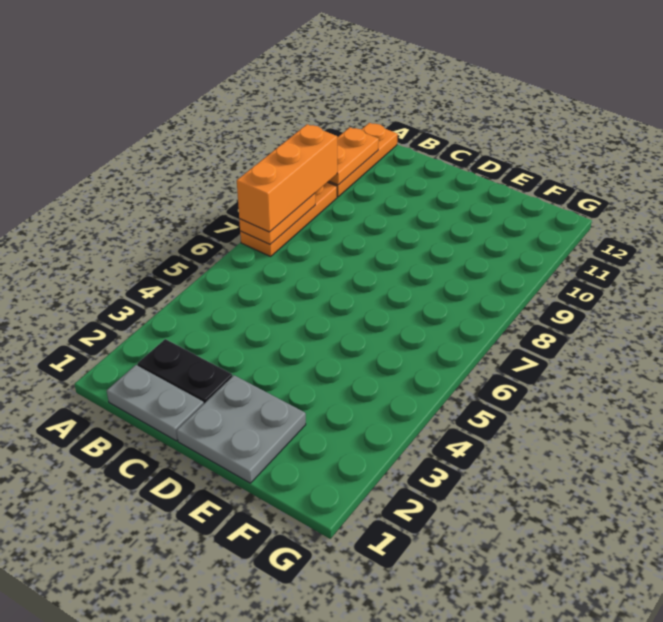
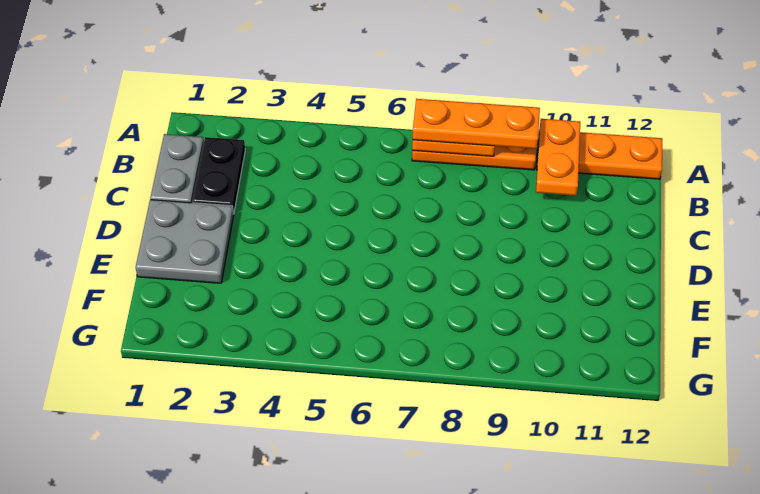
orange 1x3 brick [237,124,337,232] -> orange 1x3 plate [413,99,540,149]
orange 1x2 plate [329,127,379,185] -> orange 1x2 plate turned to [536,119,580,196]

